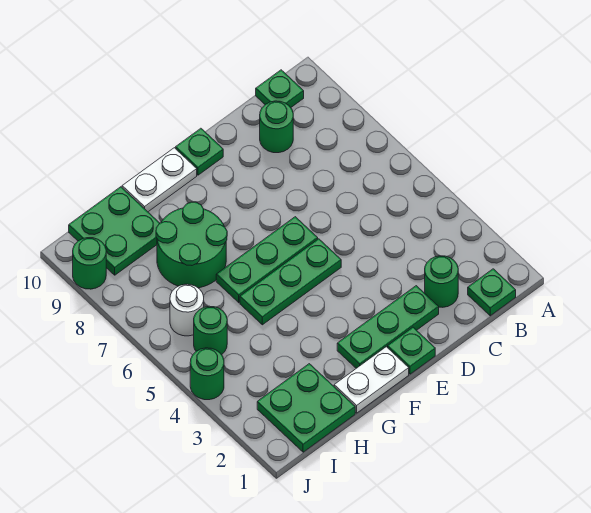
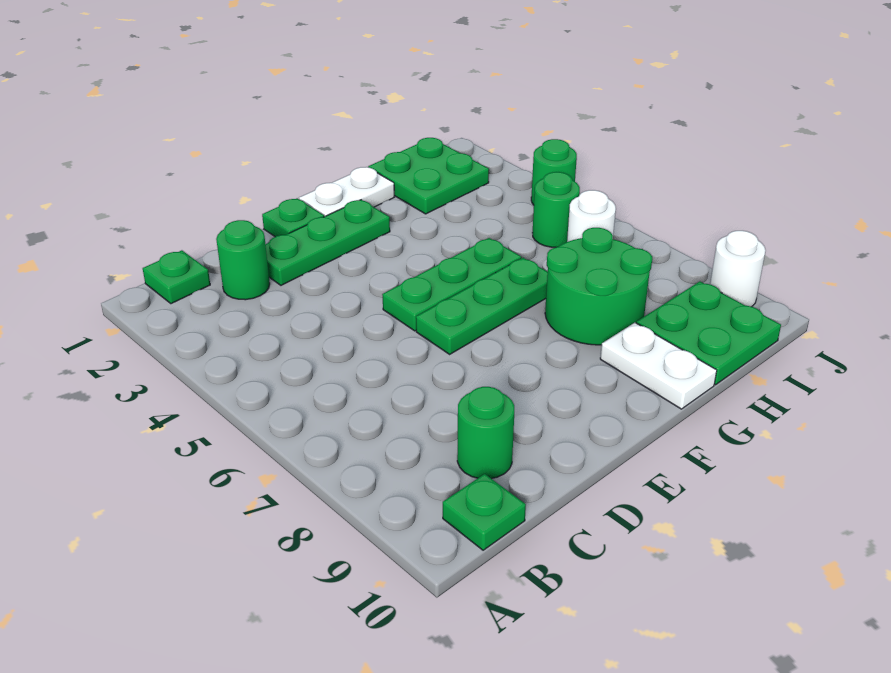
green 1x1 plate [176,128,223,175] -> none
white 1x2 plate [122,148,197,212] -> white 1x2 plate turned to [600,323,717,409]
green 1x1 round brick [73,238,106,289] -> white 1x1 round brick [710,231,766,307]

